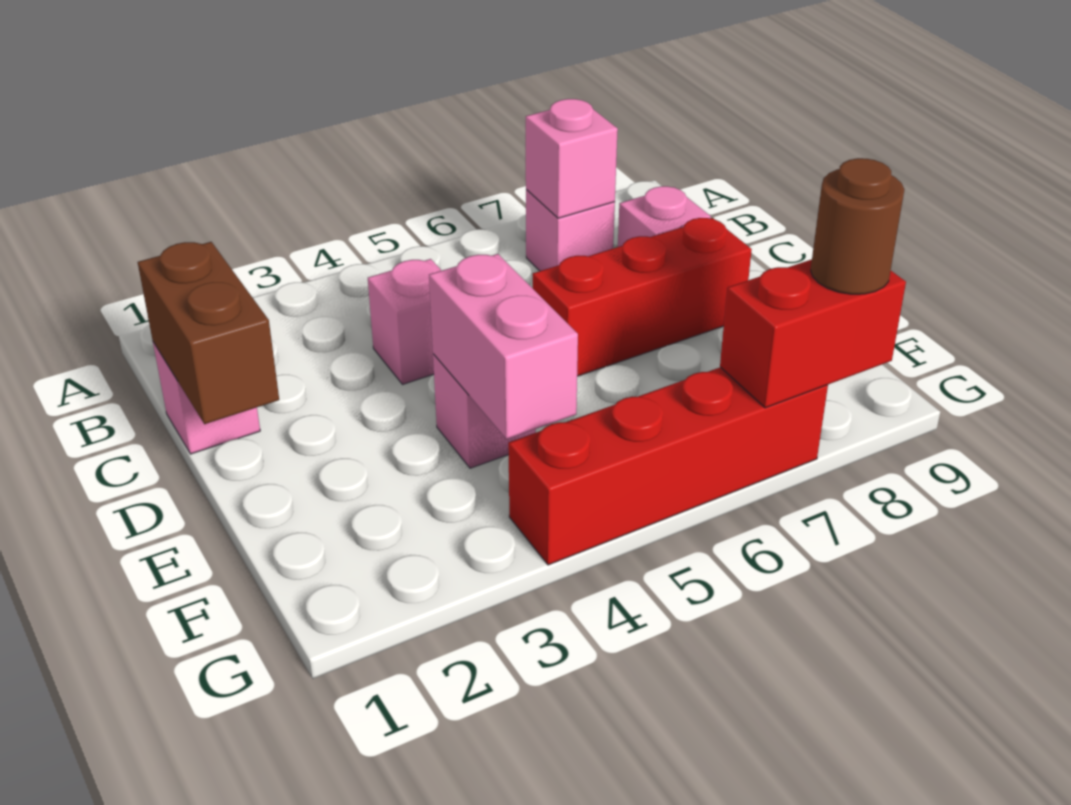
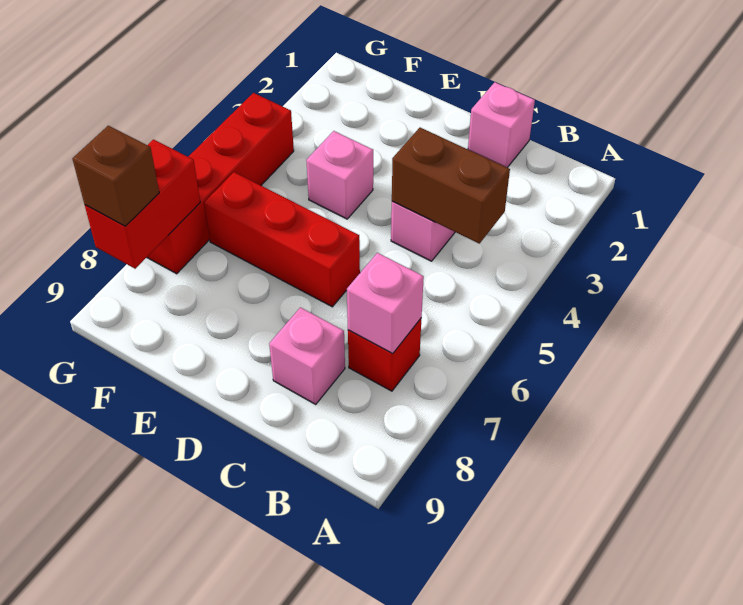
pink 1x1 brick [526,190,615,271] -> red 1x1 brick [348,319,421,391]
brown 1x2 brick [138,242,279,424] -> brown 1x2 brick moved to [392,128,510,244]
red 1x3 brick [533,218,752,376] -> red 1x3 brick turned to [204,172,360,307]
pink 1x2 brick [429,254,578,439] -> none
brown 1x1 round brick [811,158,904,294] -> brown 1x1 brick [73,126,159,226]

